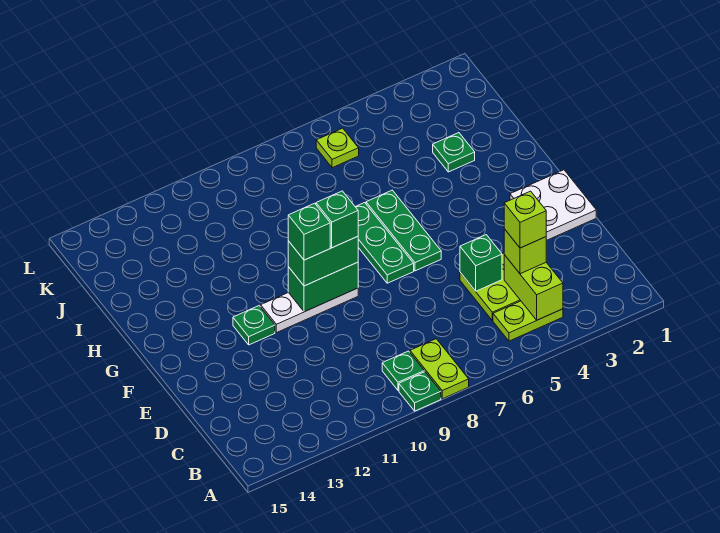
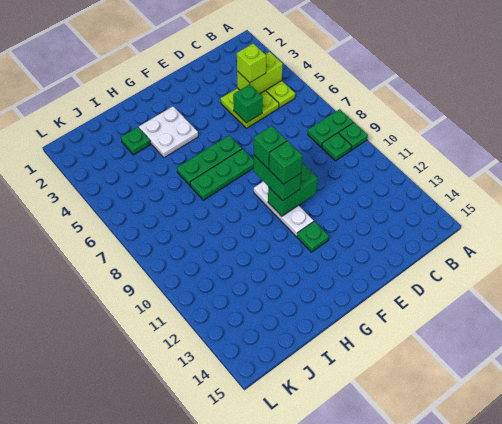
lime 1x2 plate [410,339,469,399] -> green 1x2 plate [308,109,353,147]
lime 1x1 brick [504,191,546,248] -> none
white 2x2 plate [510,170,596,241] -> white 2x2 plate moved to [139,106,198,158]
green 1x2 brick [288,262,358,312] -> green 1x2 brick turned to [268,164,318,216]
lime 1x1 plate [316,128,359,168] -> none

